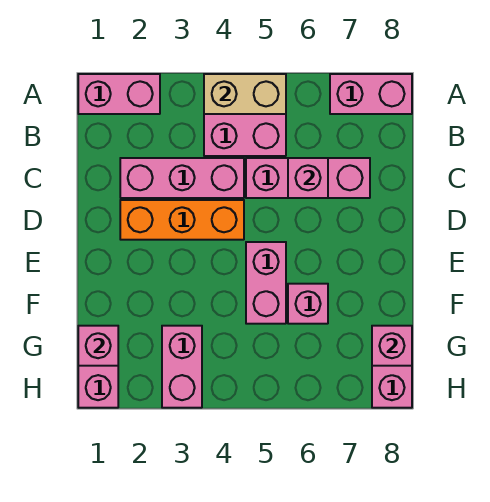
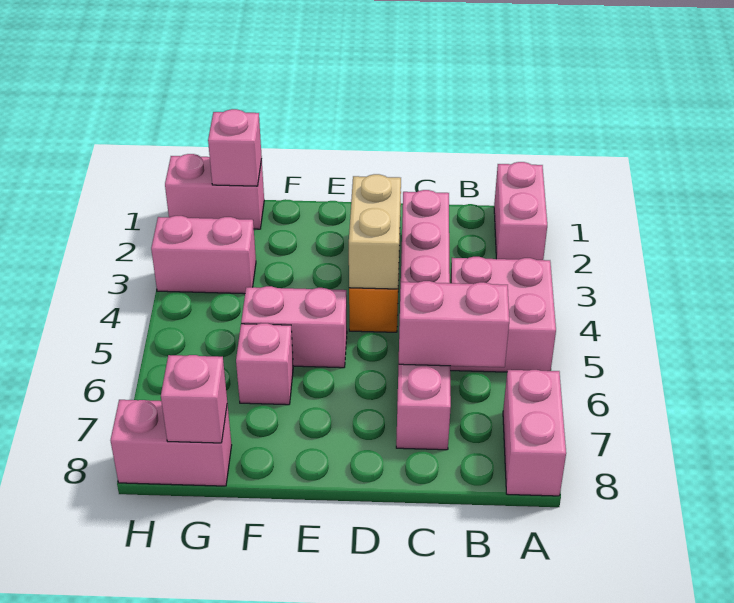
tan 1x2 brick [204,74,286,114] -> tan 1x2 brick moved to [349,174,401,289]
pink 1x1 brick [288,158,328,198] -> pink 1x2 brick [399,281,509,367]

